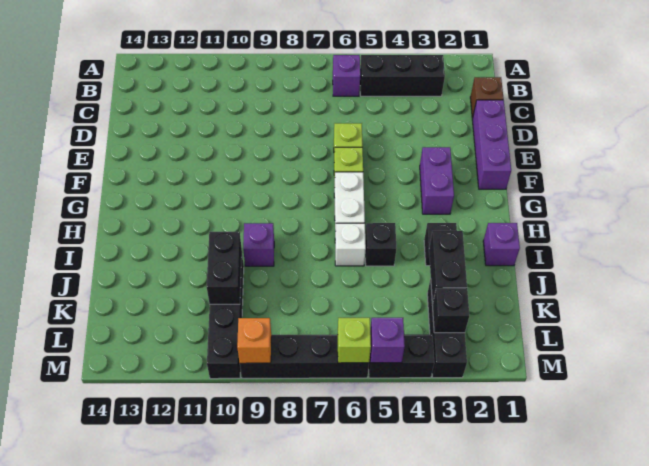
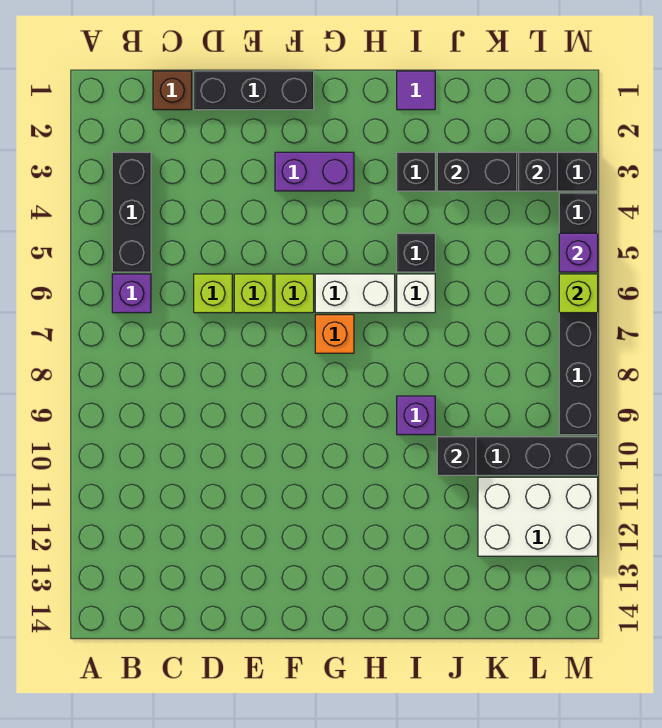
purple 1x3 brick [472,100,511,189] -> black 1x3 brick [194,71,314,110]
none -> lime 1x1 brick [194,274,232,313]
purple 1x1 brick [483,223,520,266] -> purple 1x1 tile [397,71,435,110]
black 1x2 brick [207,232,242,304] -> black 1x1 brick [437,437,476,475]
none -> white 2x3 brick [478,477,598,556]
orange 1x1 brick [237,318,271,363] -> orange 1x1 brick moved to [315,315,354,353]

